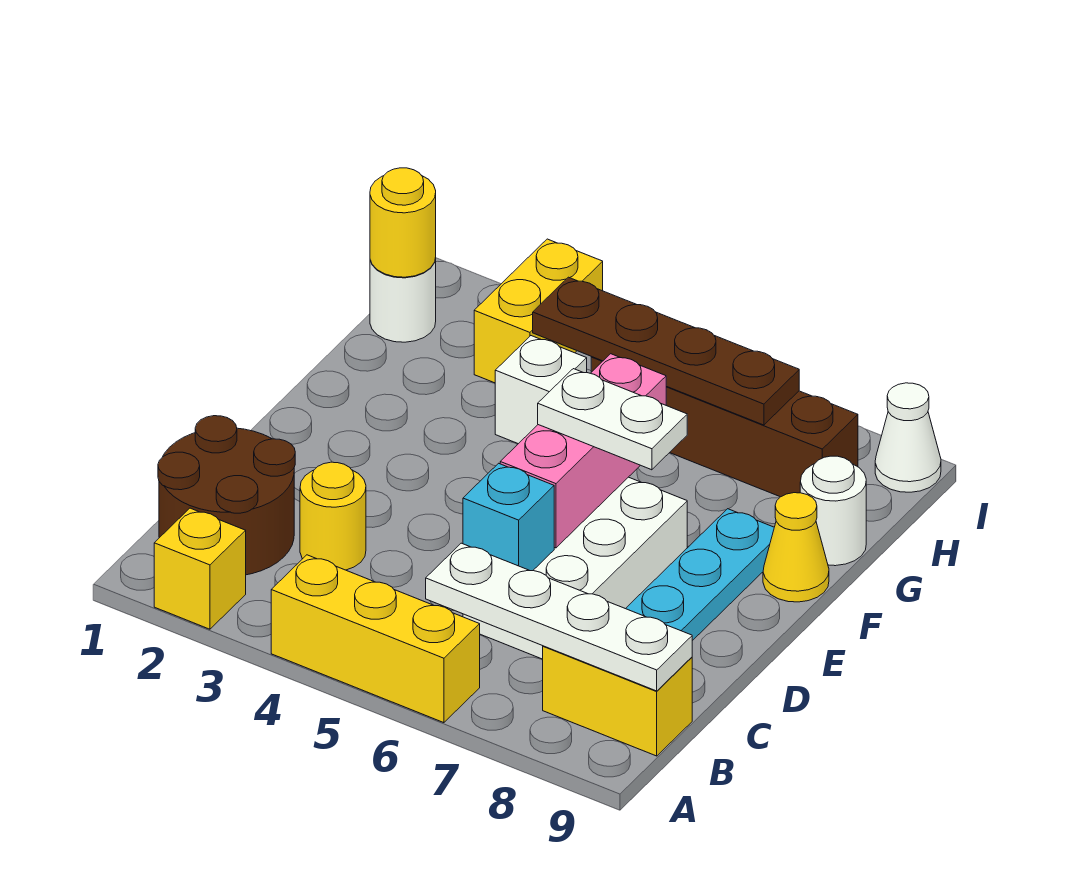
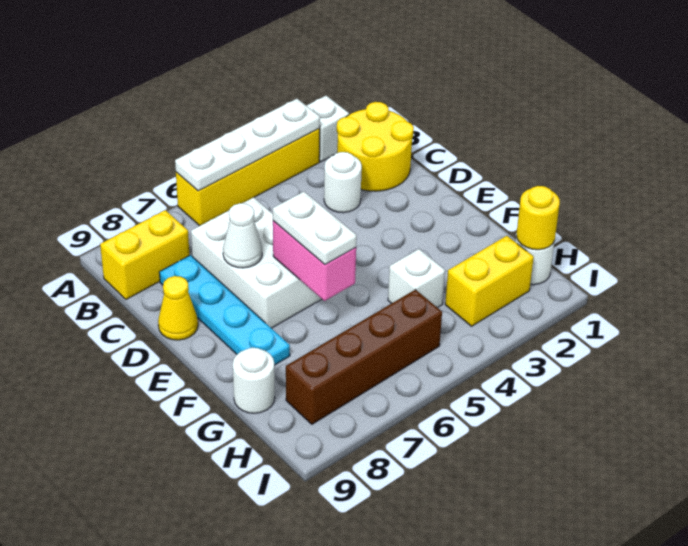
yellow 1x1 brick [154,508,246,629] -> white 1x1 brick [306,96,349,162]
yellow 1x3 brick [271,555,480,723] -> yellow 1x4 brick [176,128,320,226]
brown 2x2 round brick [158,416,295,575] -> yellow 2x2 round brick [337,102,414,191]
white 1x4 plate [426,543,692,691] -> white 1x4 plate moved to [175,99,320,191]
yellow 1x1 round brick [300,462,366,570] -> white 1x1 round brick [324,152,362,213]
cyan 1x1 brick [463,463,554,571] -> none
pink 1x3 brick [500,354,666,548] -> pink 1x2 brick [273,221,356,301]
white 1x2 plate [538,369,687,470] -> white 1x2 plate turned to [273,192,357,265]
yellow 1x1 cone [763,493,829,602] -> yellow 1x1 cone moved to [158,276,198,340]
yellow 1x2 brick [474,239,603,383] -> yellow 1x2 brick turned to [445,236,534,326]
brown 1x4 plate [533,277,799,425] -> none
white 1x1 cone [875,383,941,492] -> white 1x1 cone moved to [223,203,262,268]

